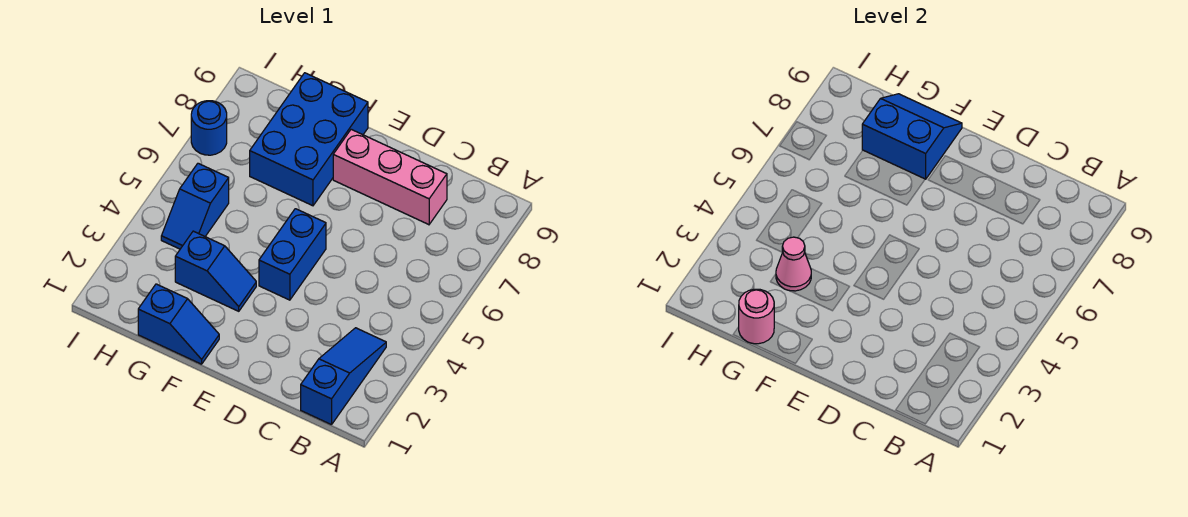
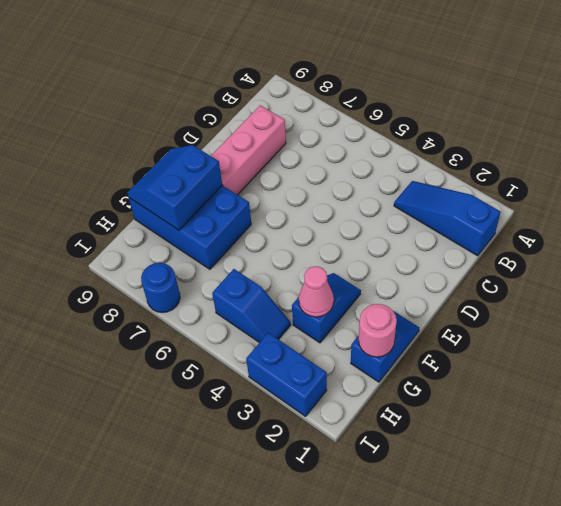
blue 1x2 brick [259,209,326,300] -> blue 1x2 brick moved to [246,333,327,416]

